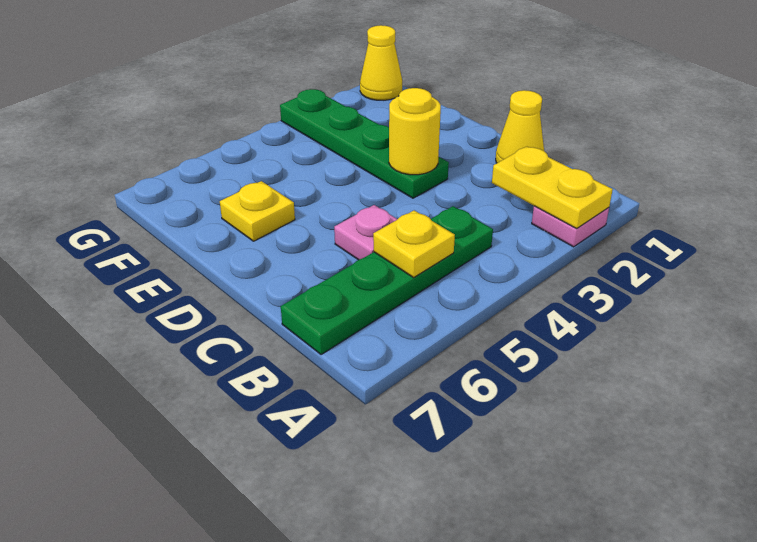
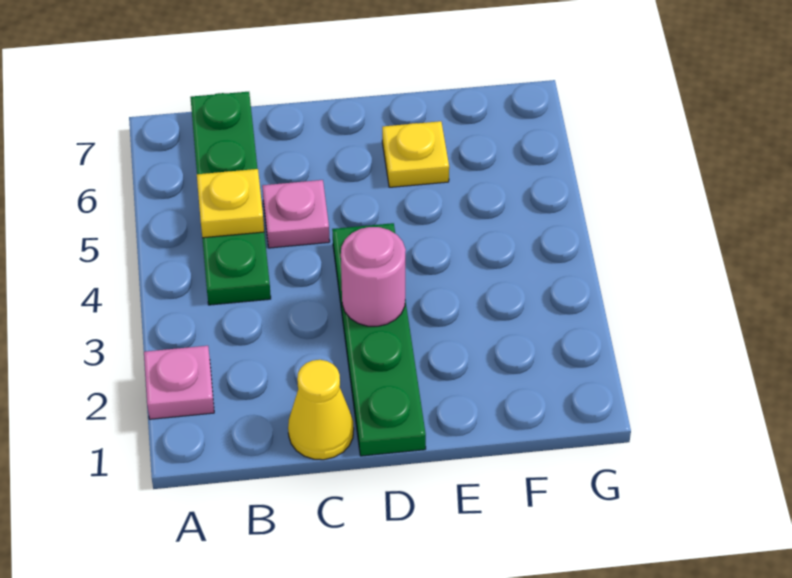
yellow 1x2 plate [492,147,613,229] -> none
green 1x4 plate [280,89,449,198] -> green 1x4 plate turned to [332,223,426,456]
yellow 1x1 round brick [389,88,441,175] -> pink 1x1 round brick [341,227,406,326]
yellow 1x1 cone [360,25,402,100] -> none

